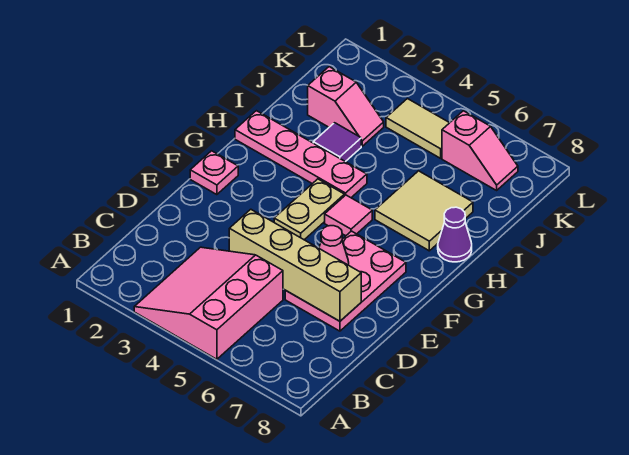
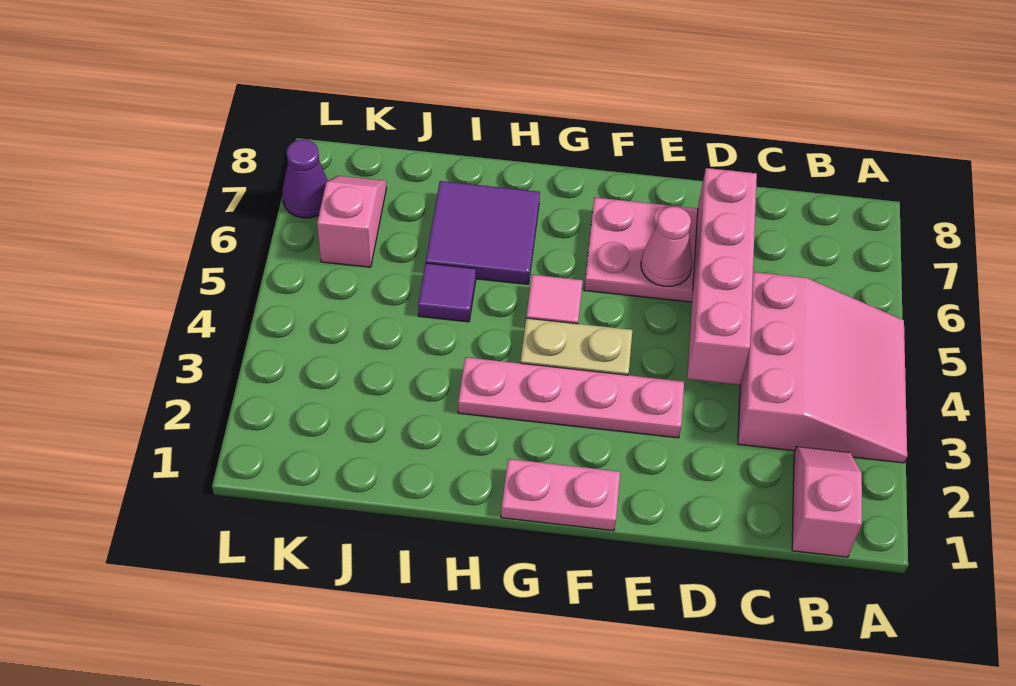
pink 3x3 slope [134,247,283,359] -> pink 3x3 slope turned to [738,272,907,463]
tan 1x4 brick [229,209,361,321] -> pink 1x4 brick [687,168,757,385]
pink 1x1 plate [190,151,238,195] -> pink 1x2 plate [501,459,620,531]
pink 1x4 plate [235,111,367,198] -> pink 1x4 plate turned to [458,357,684,438]
tan 2x2 tile [375,171,473,251] -> purple 2x2 tile [426,181,540,284]
purple 1x1 cone [438,207,472,262] -> purple 1x1 cone moved to [282,139,328,218]
purple 1x1 tile [313,123,361,162] -> purple 1x1 tile moved to [418,263,476,322]
pink 1x2 slope [308,67,384,146] -> pink 1x2 slope moved to [792,447,862,557]
tan 1x2 tile [386,99,449,158] -> none

